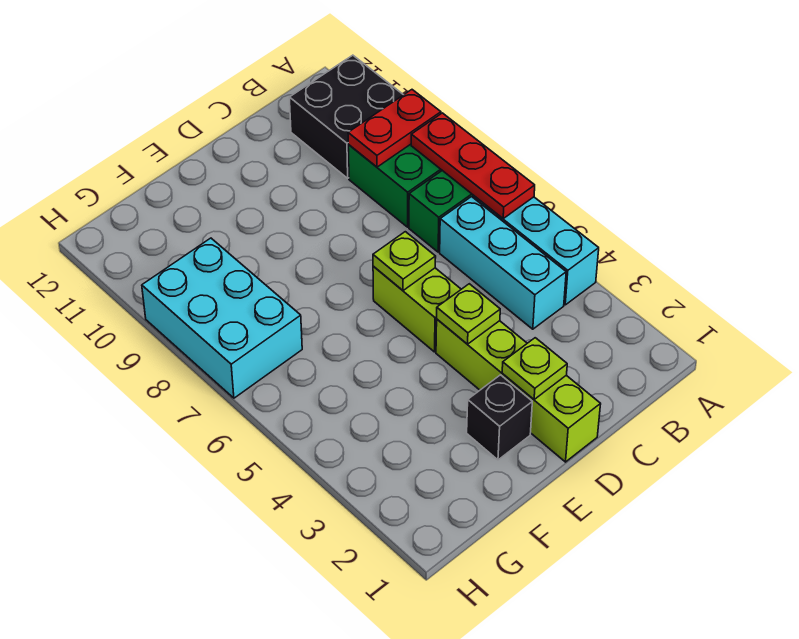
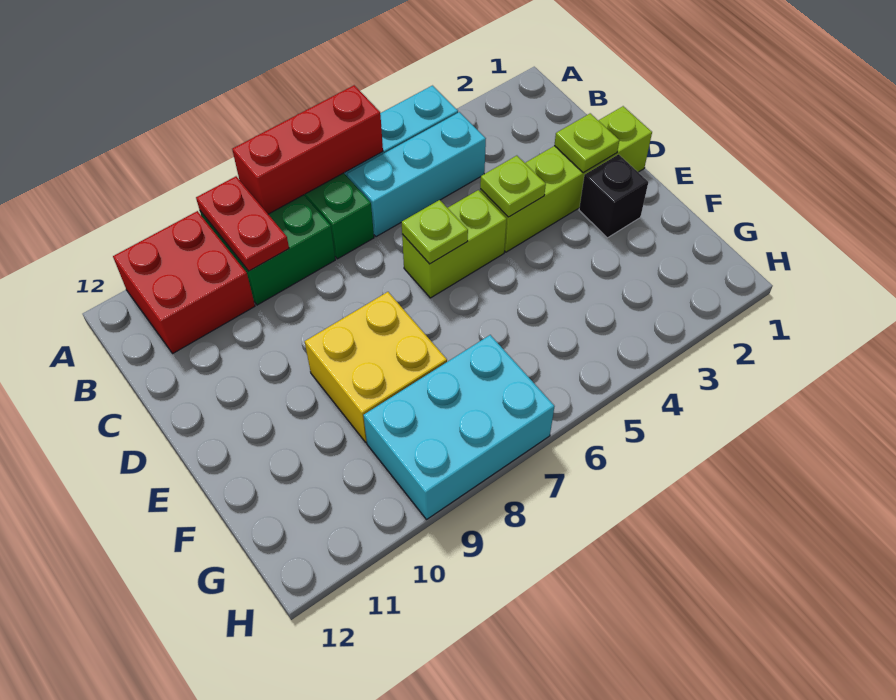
red 1x3 plate [411,113,535,218] -> red 1x3 brick [232,85,383,214]
black 2x2 brick [289,55,403,178] -> red 2x2 brick [113,211,255,354]
none -> yellow 2x2 brick [305,292,447,442]

